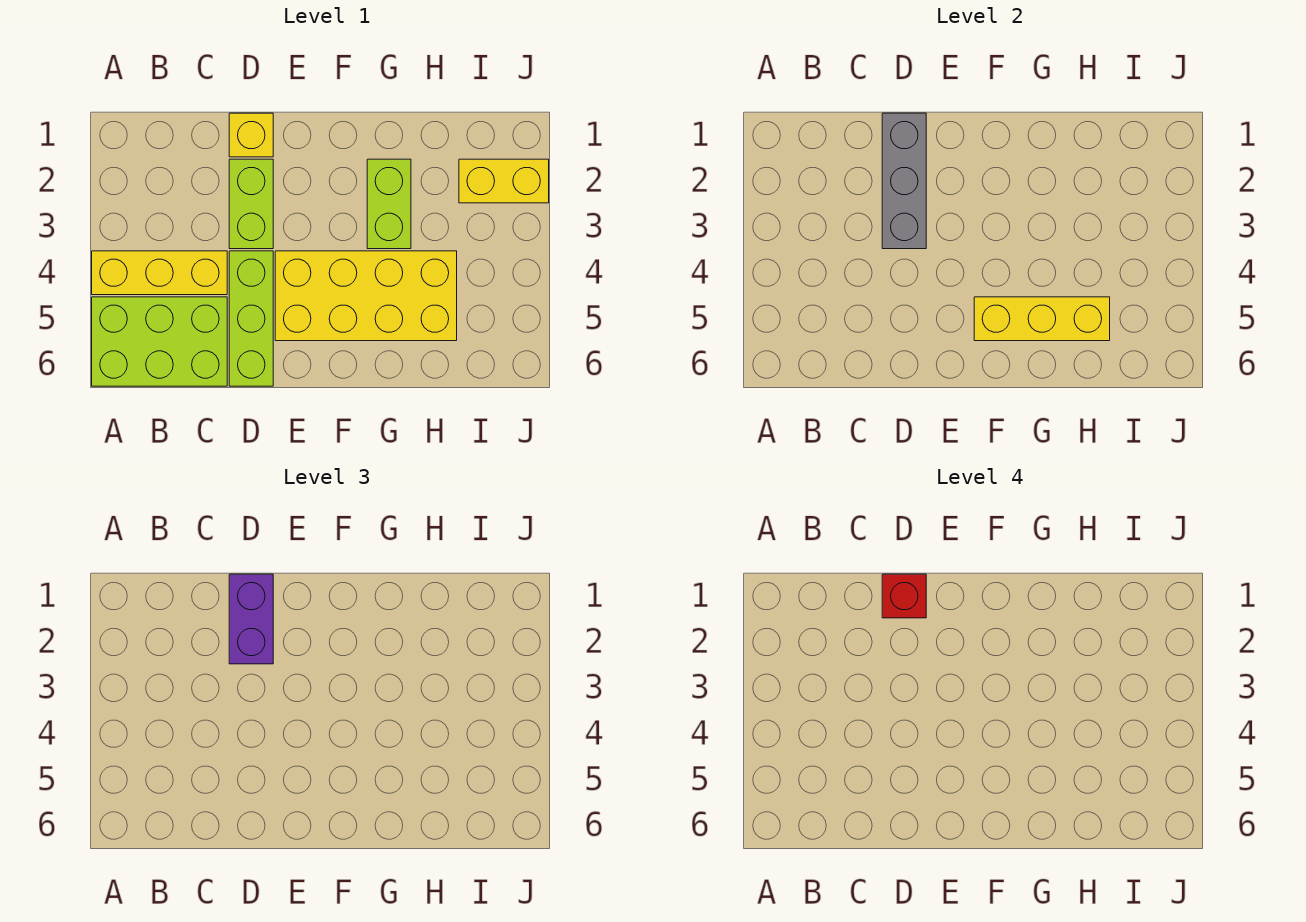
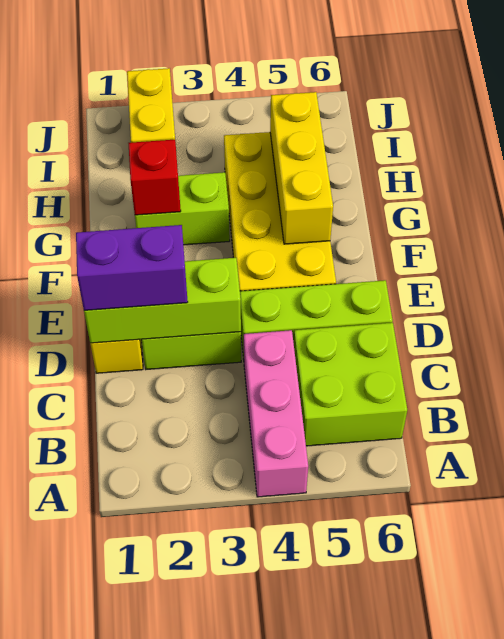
yellow 1x3 brick [92,251,227,295] -> pink 1x3 brick [244,330,308,497]
lime 2x3 brick [92,297,227,386] -> lime 2x2 brick [294,323,407,446]
grey 1x3 brick [882,113,926,249] -> lime 1x3 brick [84,258,241,343]
red 1x1 brick [882,574,926,618] -> red 1x1 brick moved to [129,140,181,215]

